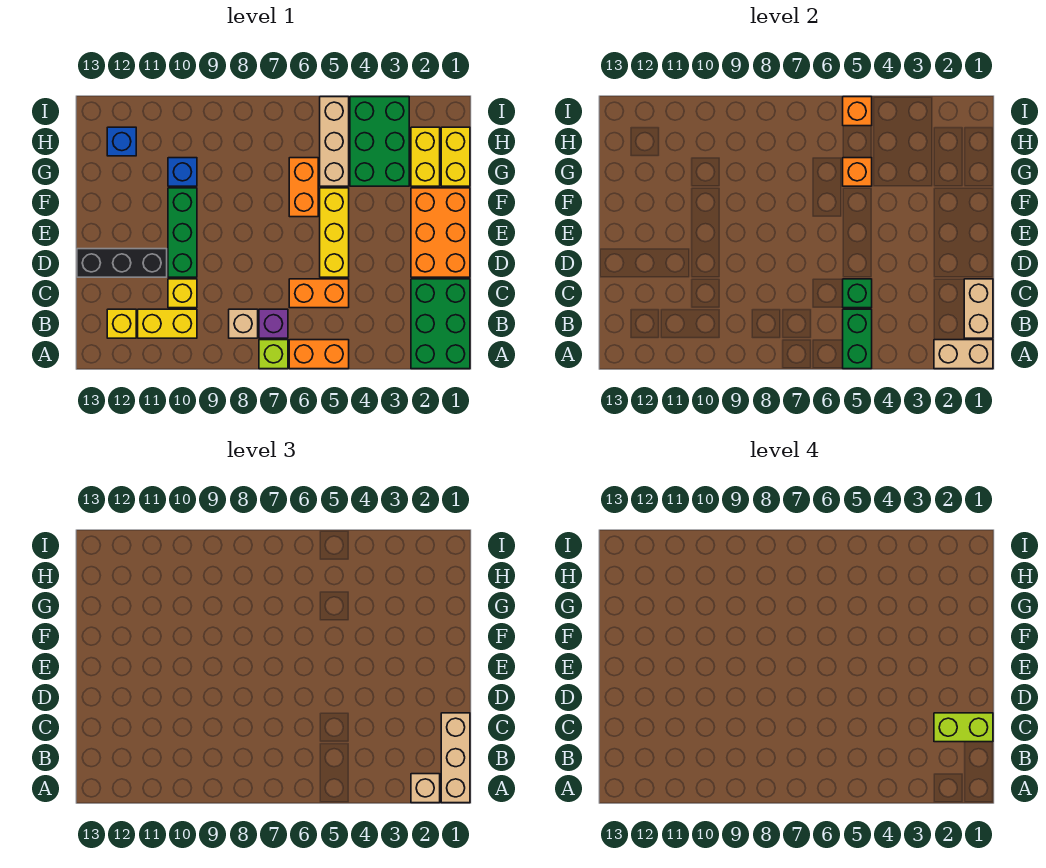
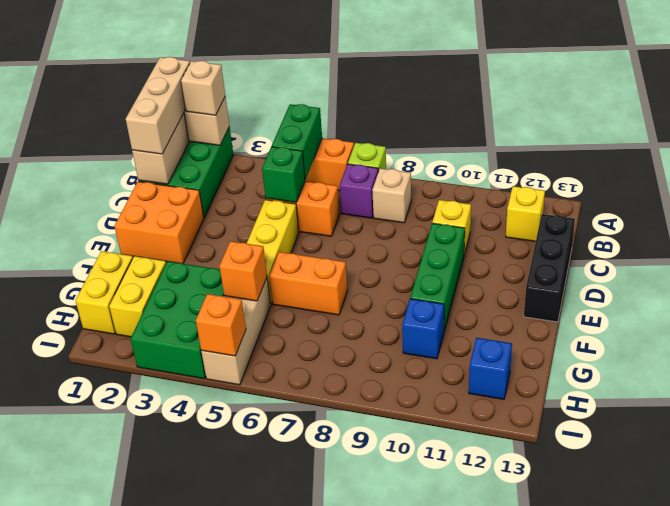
yellow 1x2 brick [138,309,197,338] -> none
lime 1x2 brick [934,713,993,742] -> none
orange 2x3 brick [411,188,470,277] -> orange 2x2 brick [114,182,204,264]
black 1x3 brick [77,249,167,277] -> black 1x3 brick turned to [524,214,575,322]
orange 1x2 brick [289,158,318,217] -> orange 1x2 brick turned to [269,252,347,315]

